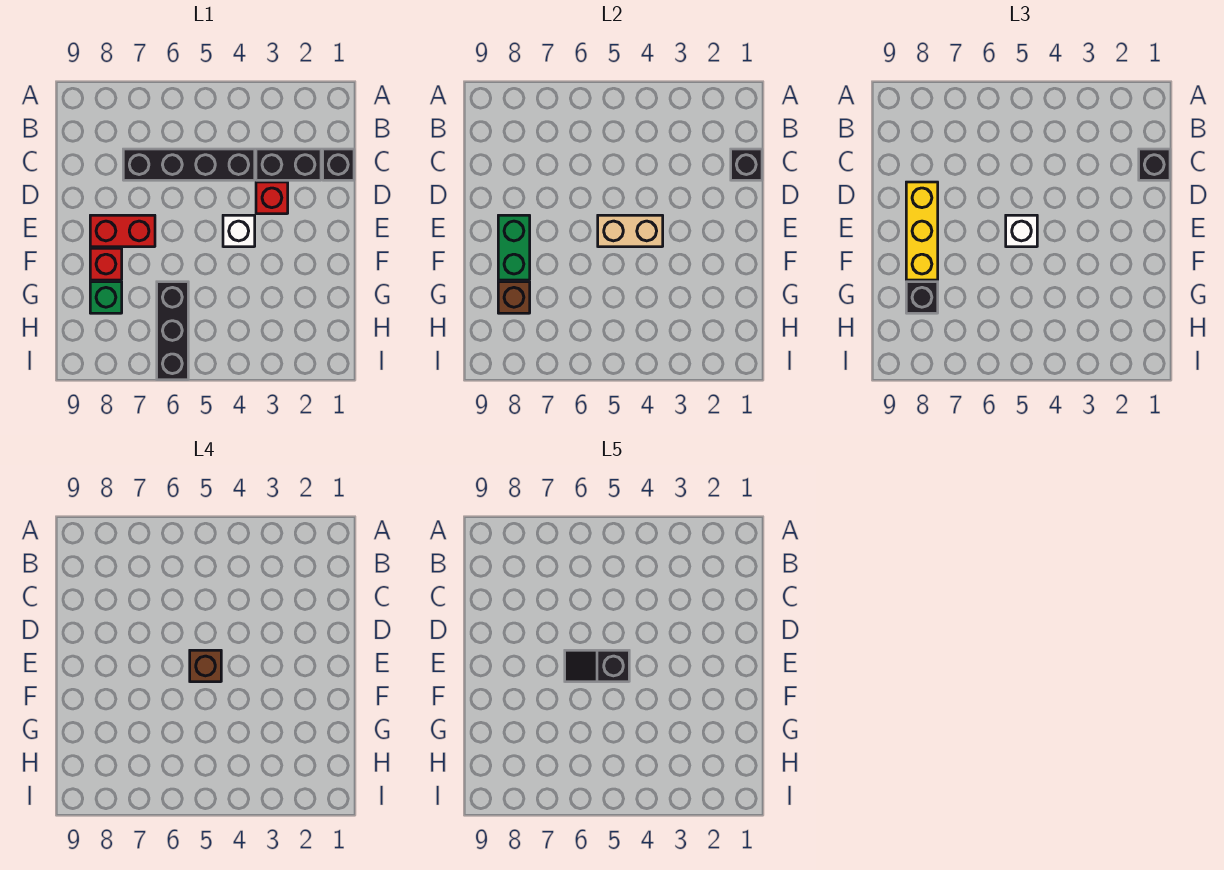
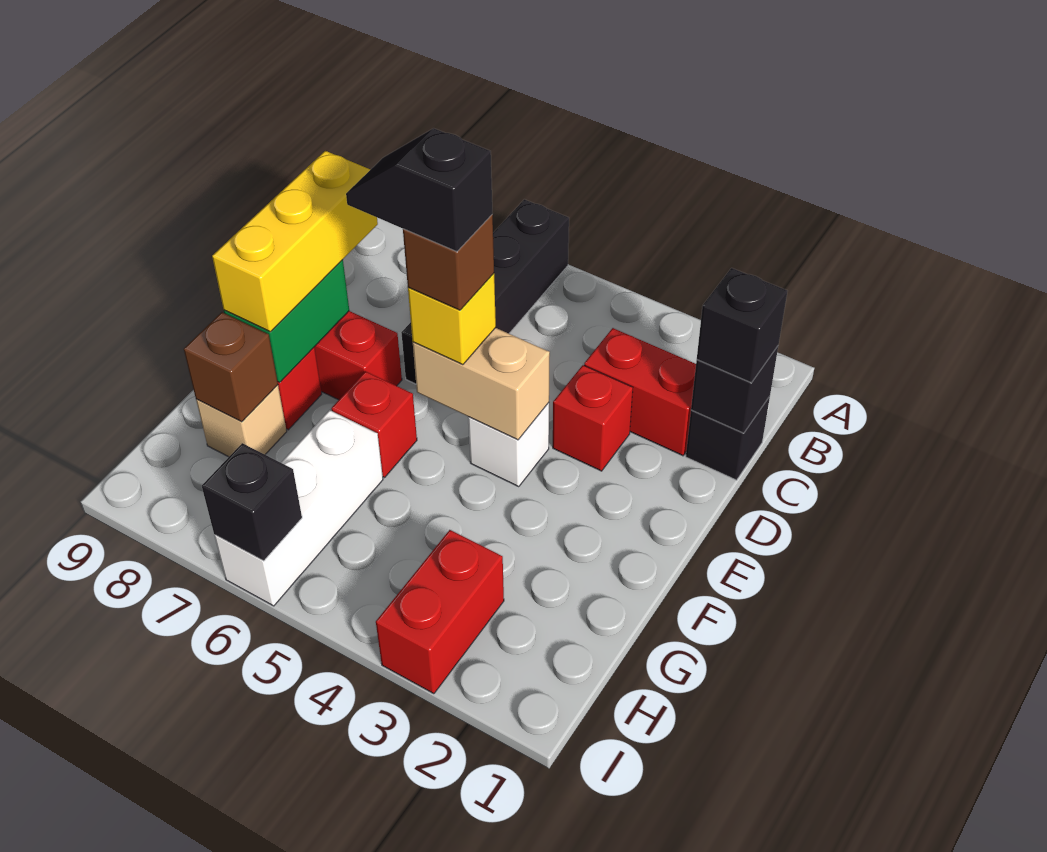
black 1x2 brick [256,149,321,180] -> red 1x2 brick [584,328,696,456]
black 1x4 brick [123,149,255,180] -> black 1x4 brick turned to [401,199,569,384]
white 1x1 brick [1006,215,1037,247] -> yellow 1x1 brick [408,274,496,365]
none -> red 1x1 brick [331,371,417,477]
black 1x3 brick [157,282,188,380] -> white 1x3 brick [214,410,383,606]
green 1x1 brick [90,282,122,313] -> tan 1x1 brick [196,385,287,457]
black 1x1 brick [906,282,938,313] -> black 1x1 brick moved to [202,443,302,561]
none -> red 1x2 brick [376,530,504,694]

